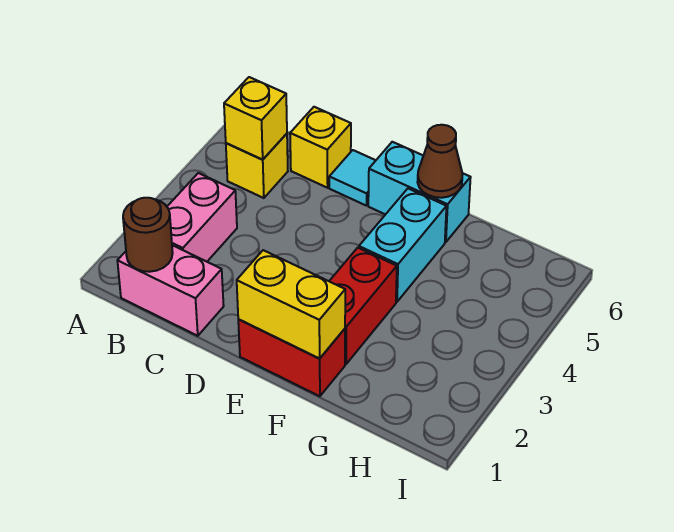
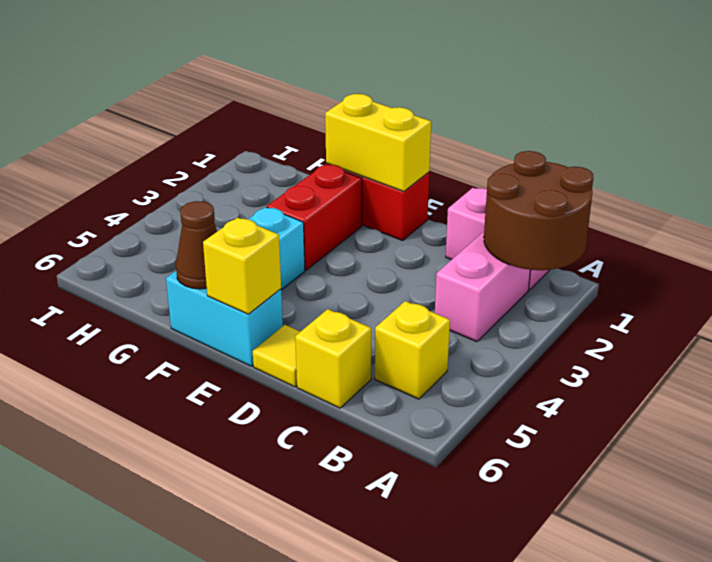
brown 1x1 round brick [123,198,173,272] -> brown 2x2 round brick [484,151,593,270]
yellow 1x1 brick [224,77,287,160] -> yellow 1x1 brick moved to [203,218,281,314]
cyan 1x1 tile [329,150,376,205] -> yellow 1x1 tile [253,325,300,387]

